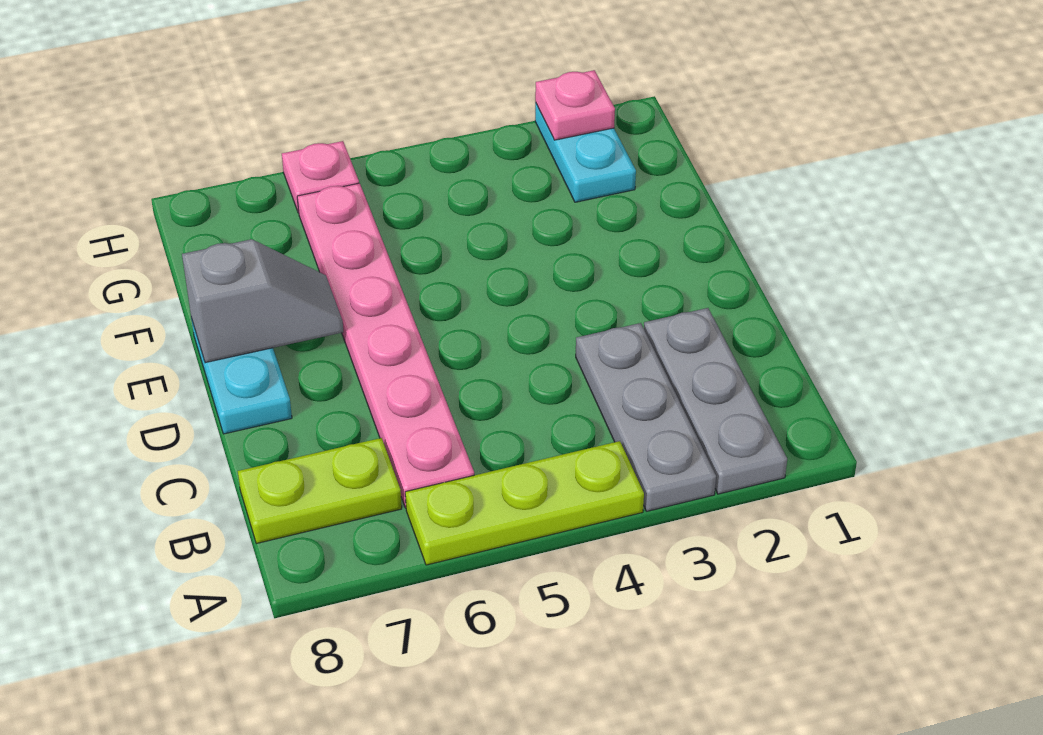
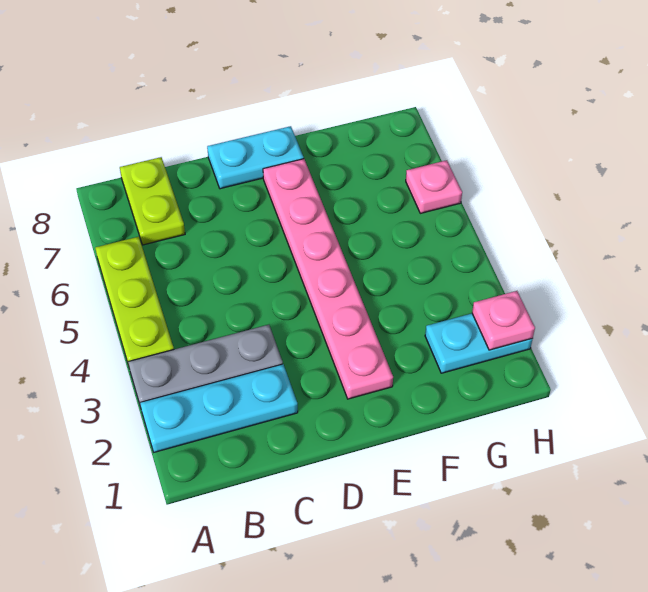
grey 1x3 plate [644,308,787,494] -> cyan 1x3 plate [140,364,298,452]
pink 1x6 plate [297,183,474,508] -> pink 1x6 plate turned to [263,159,393,399]
grey 1x2 slope [182,239,343,363] -> none

